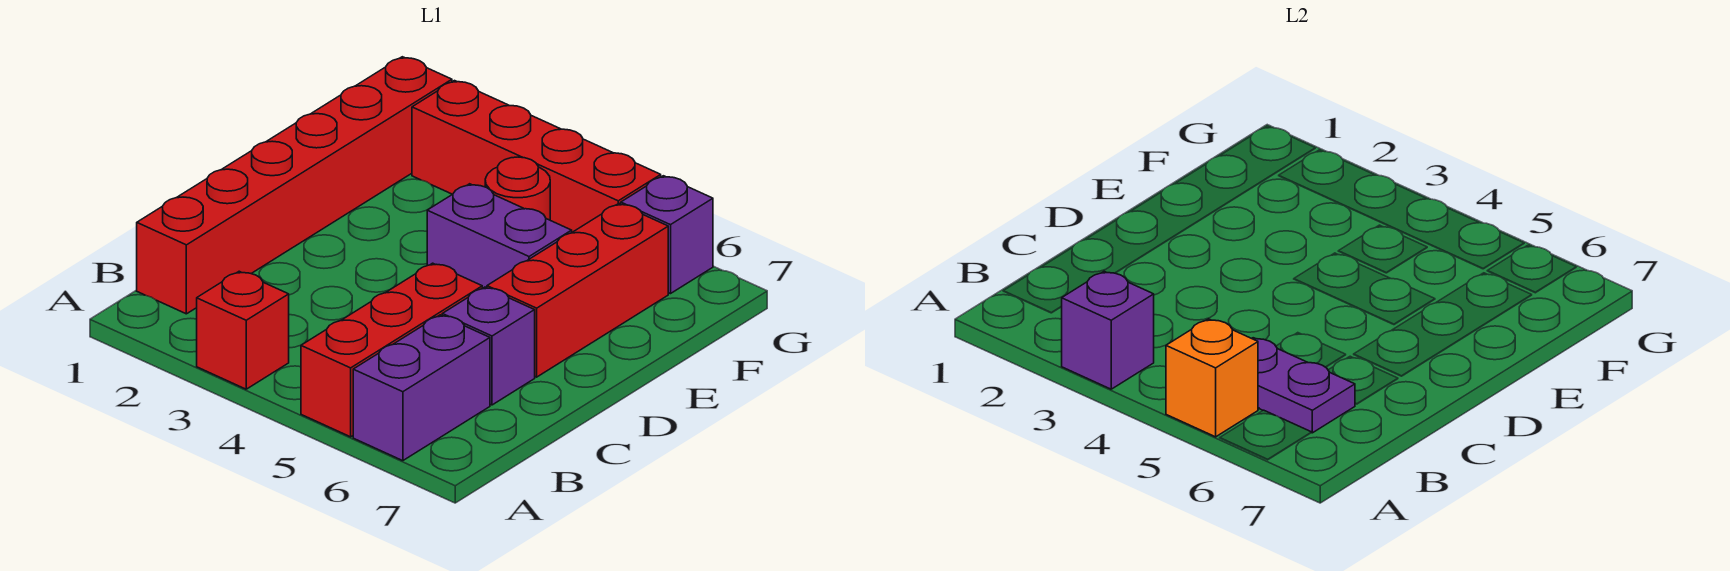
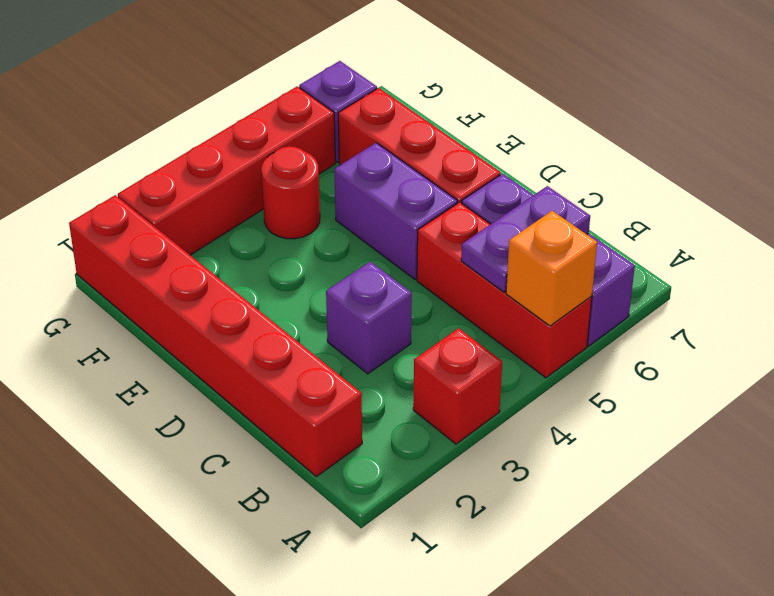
purple 1x1 brick [1062,271,1154,389] -> purple 1x1 brick moved to [326,262,412,374]
purple 1x2 brick [427,184,572,288] -> purple 1x2 brick turned to [334,143,458,279]

